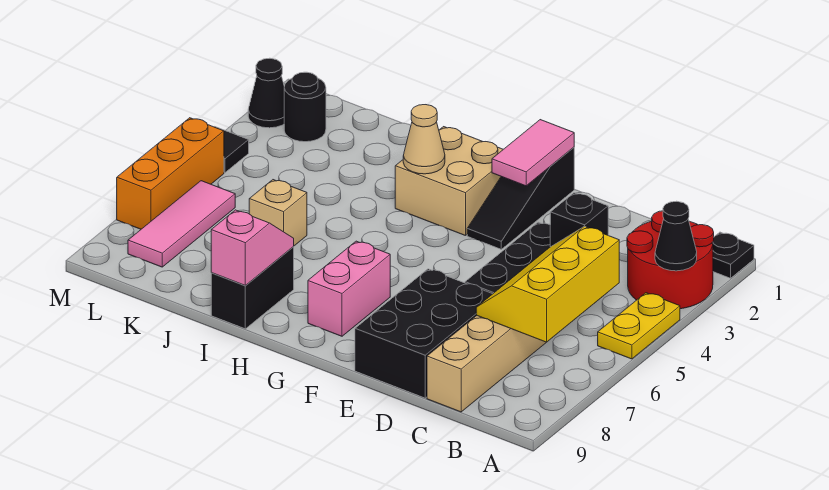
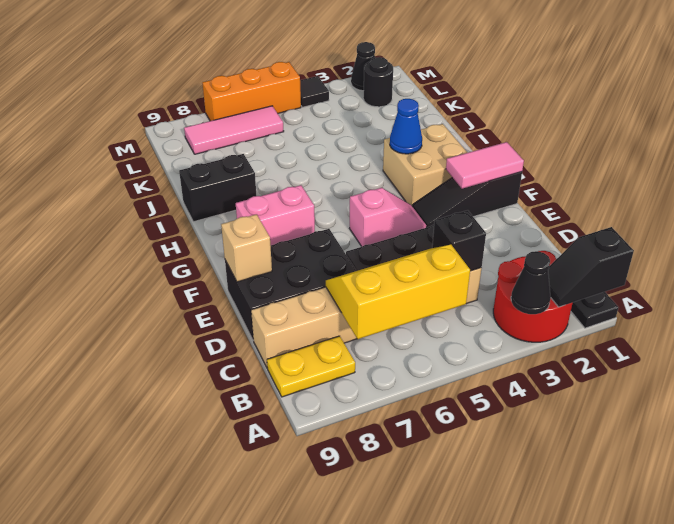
none -> black 1x2 slope [548,227,634,307]
yellow 1x2 plate [598,293,680,359] -> yellow 1x2 plate moved to [267,336,355,397]
tan 1x1 cone [403,105,445,174] -> blue 1x1 cone [390,99,422,154]
pink 1x2 slope [211,210,294,285] -> pink 1x2 slope moved to [350,188,426,247]
tan 1x1 brick [249,180,307,246] -> tan 1x1 brick moved to [221,214,272,282]

